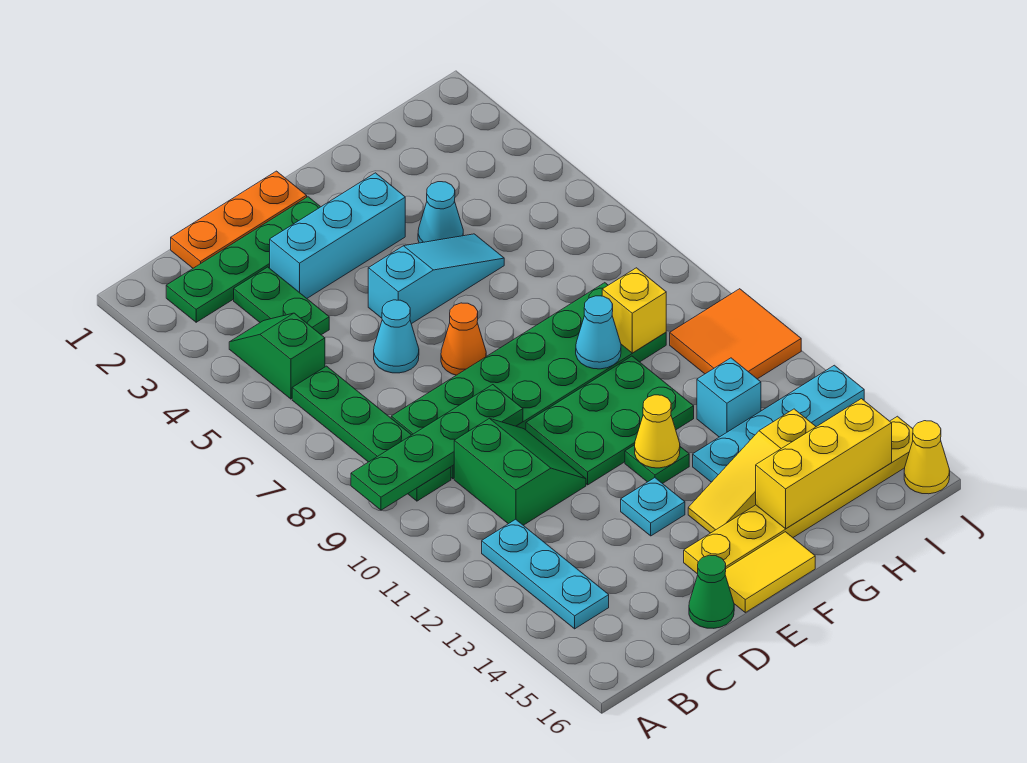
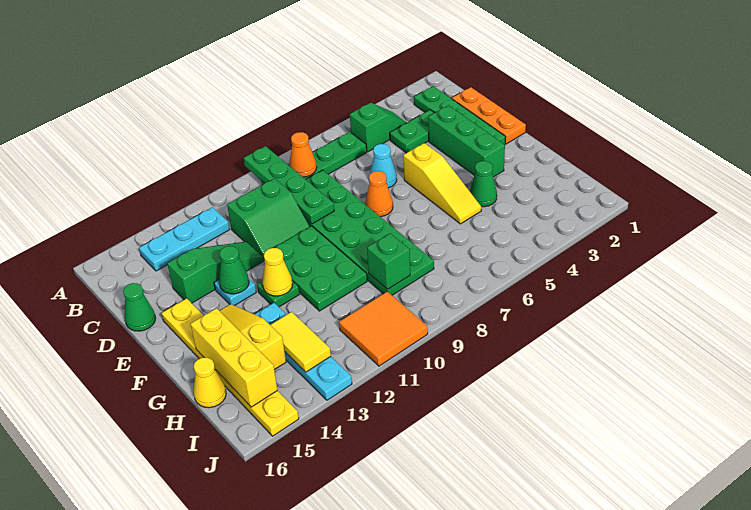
none -> orange 1x1 cone [289,132,317,177]
cyan 1x3 brick [270,173,405,298] -> green 1x3 brick [428,105,505,177]
none -> green 1x3 slope [167,242,264,303]
cyan 1x3 slope [368,234,504,324] -> yellow 1x3 slope [403,143,481,224]
none -> green 1x1 cone [219,246,249,294]
yellow 1x2 tile [725,532,815,613] -> yellow 1x2 tile moved to [271,312,331,372]
cyan 1x1 cone [418,182,463,243] -> green 1x1 cone [470,161,497,207]
cyan 1x1 cone [576,296,621,369] -> none
yellow 1x1 brick [602,268,666,353] -> green 1x1 brick [367,233,410,290]
cyan 1x1 brick [697,358,761,437] -> none
yellow 1x1 cone [904,421,950,494] -> yellow 1x1 cone moved to [194,357,226,408]

